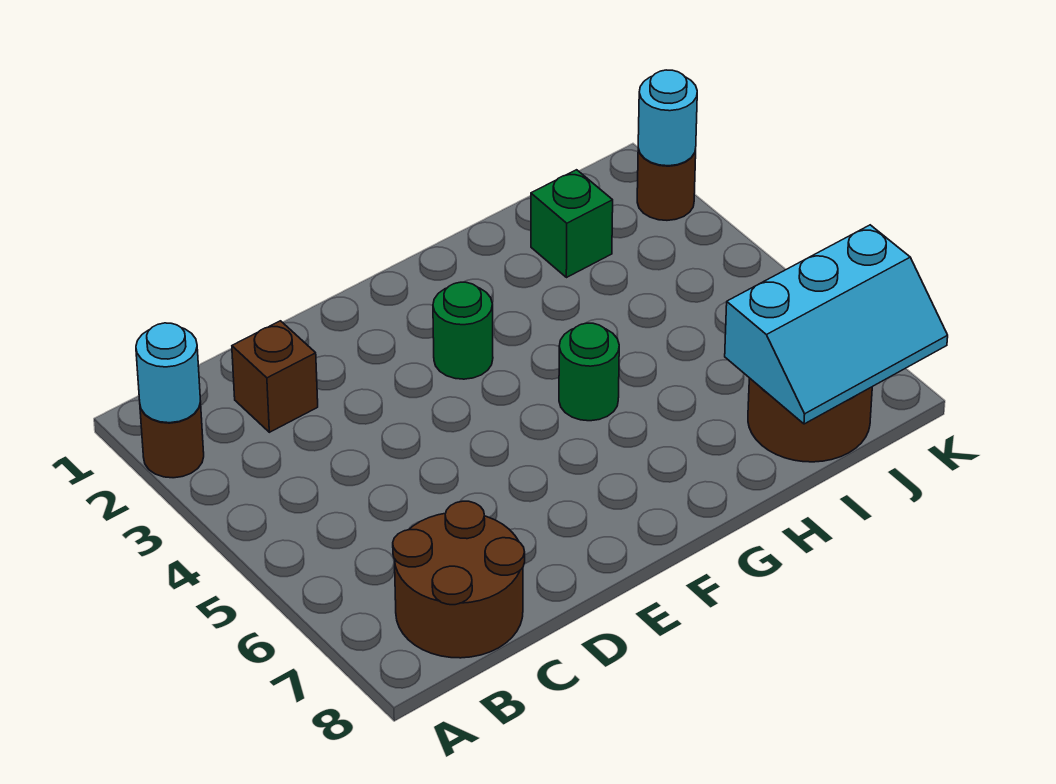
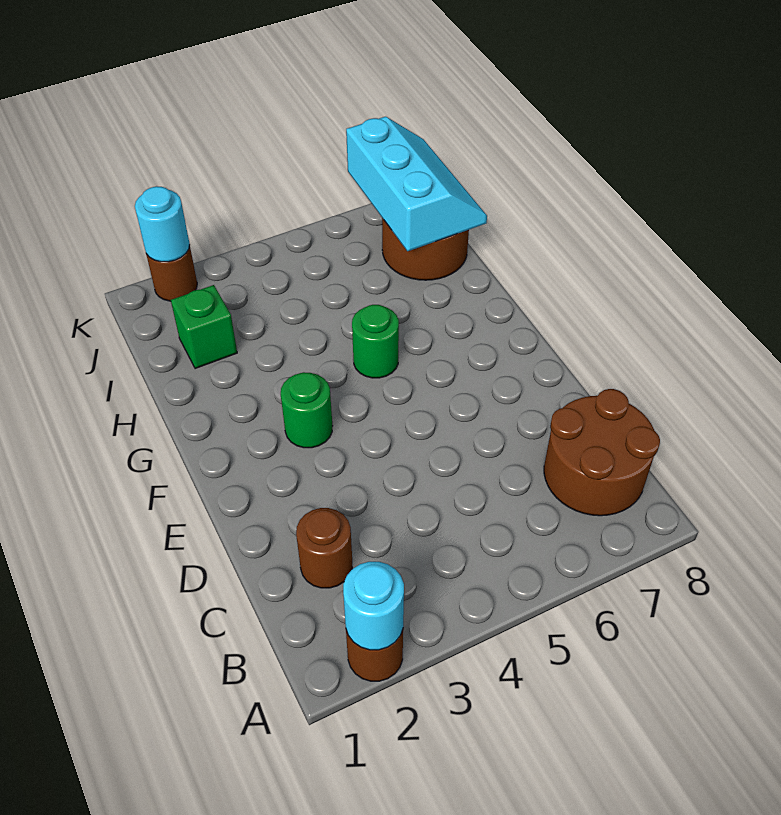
brown 1x1 brick [232,321,318,432] -> brown 1x1 round brick [296,508,352,588]

